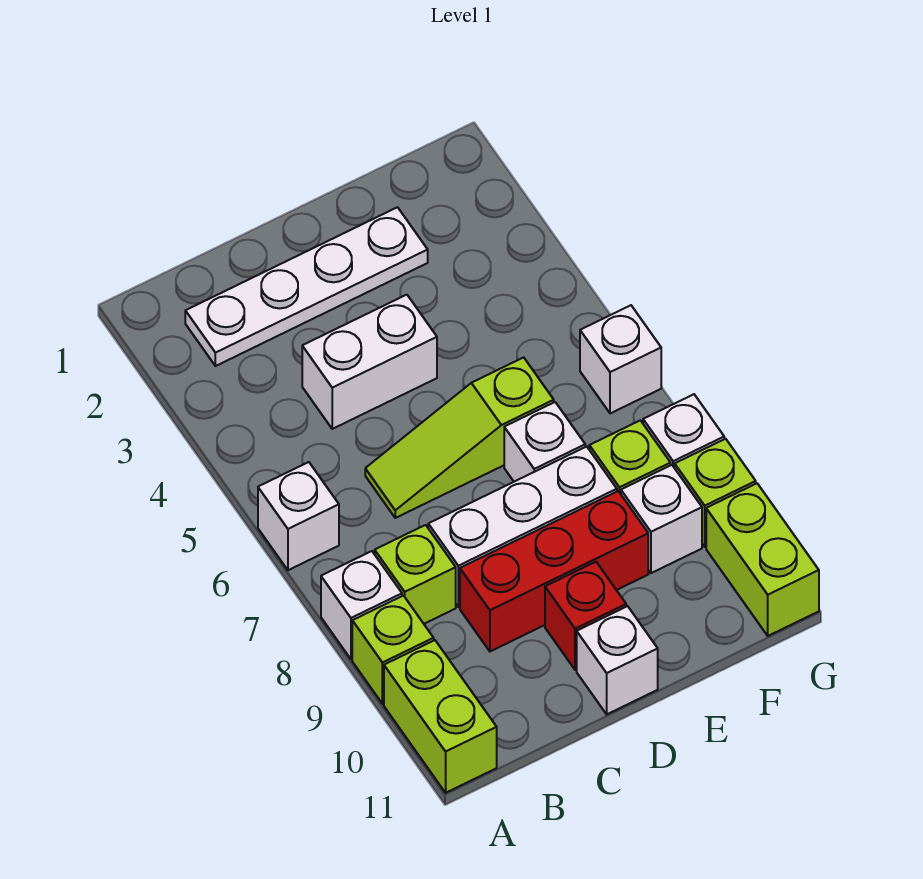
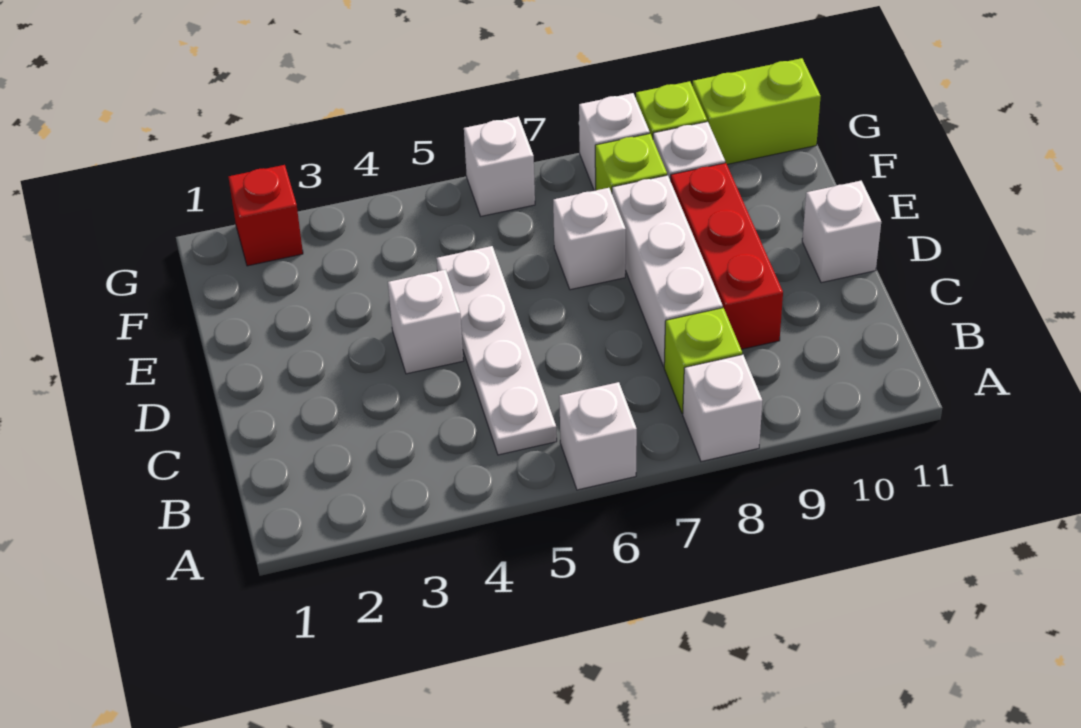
lime 1x1 brick [352,596,434,704] -> none
lime 1x2 brick [384,640,497,793] -> none
white 1x4 plate [185,207,428,366] -> white 1x4 plate moved to [436,246,557,455]
white 1x2 brick [302,295,437,429] -> white 1x1 brick [388,270,464,374]
lime 1x3 slope [365,357,554,518] -> none
red 1x1 brick [545,562,626,670] -> red 1x1 brick moved to [228,165,303,266]

